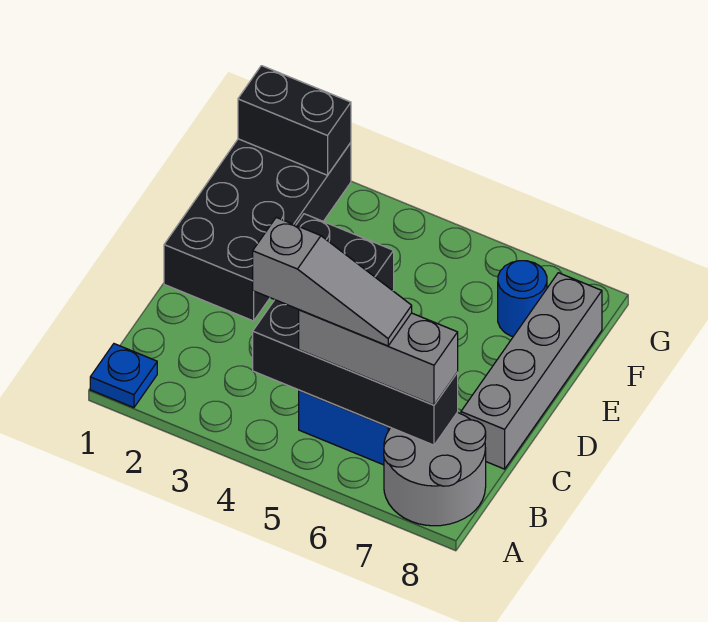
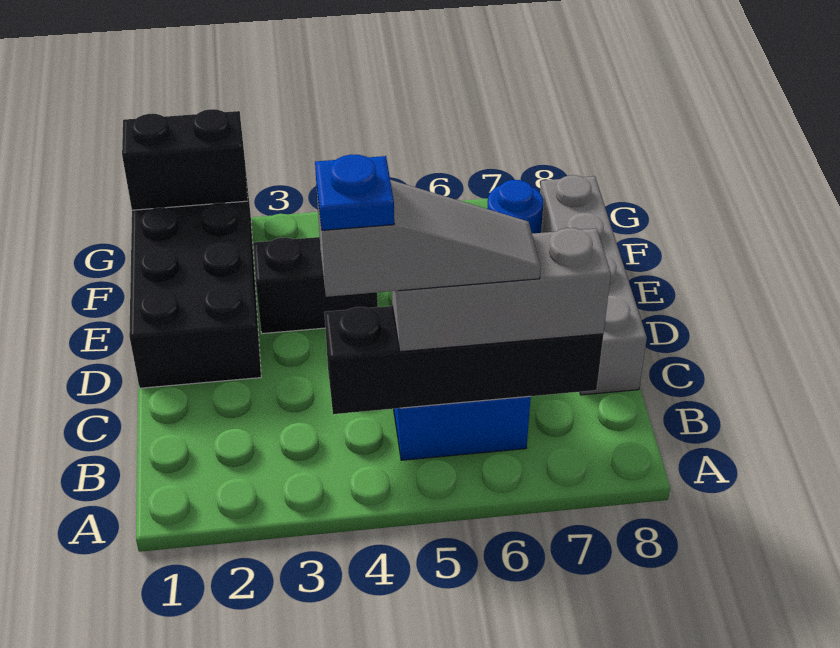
blue 1x1 plate [90,344,157,408] -> blue 1x1 plate moved to [315,154,394,230]
grey 2x2 round brick [384,412,486,526] -> none

